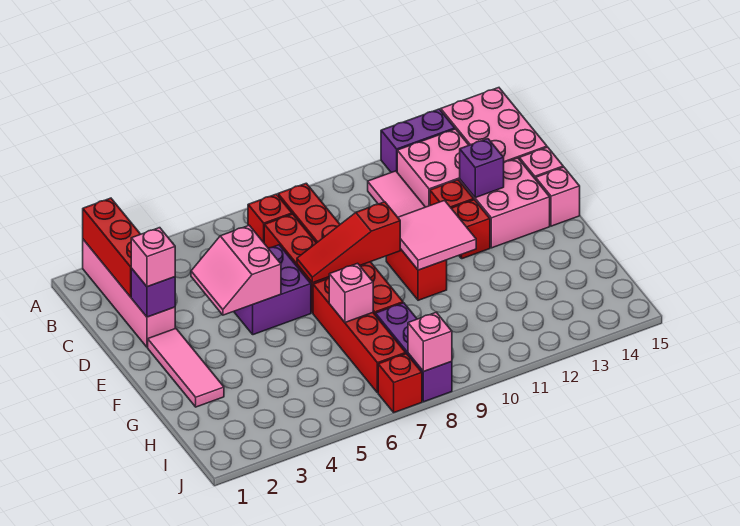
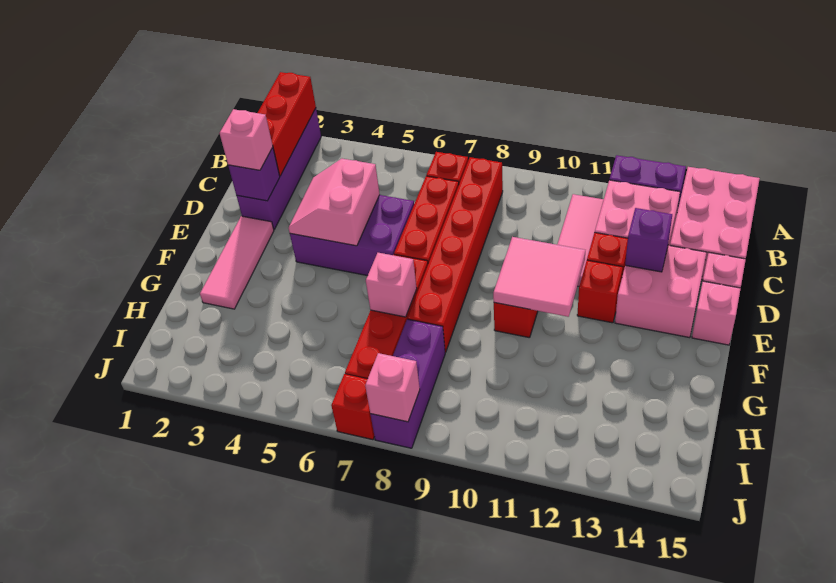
pink 1x4 brick [83,239,175,347] -> purple 1x4 brick [237,108,321,229]
purple 2x2 brick [234,245,311,335] -> purple 2x3 brick [290,195,414,276]
red 1x3 slope [297,202,400,283] -> none

